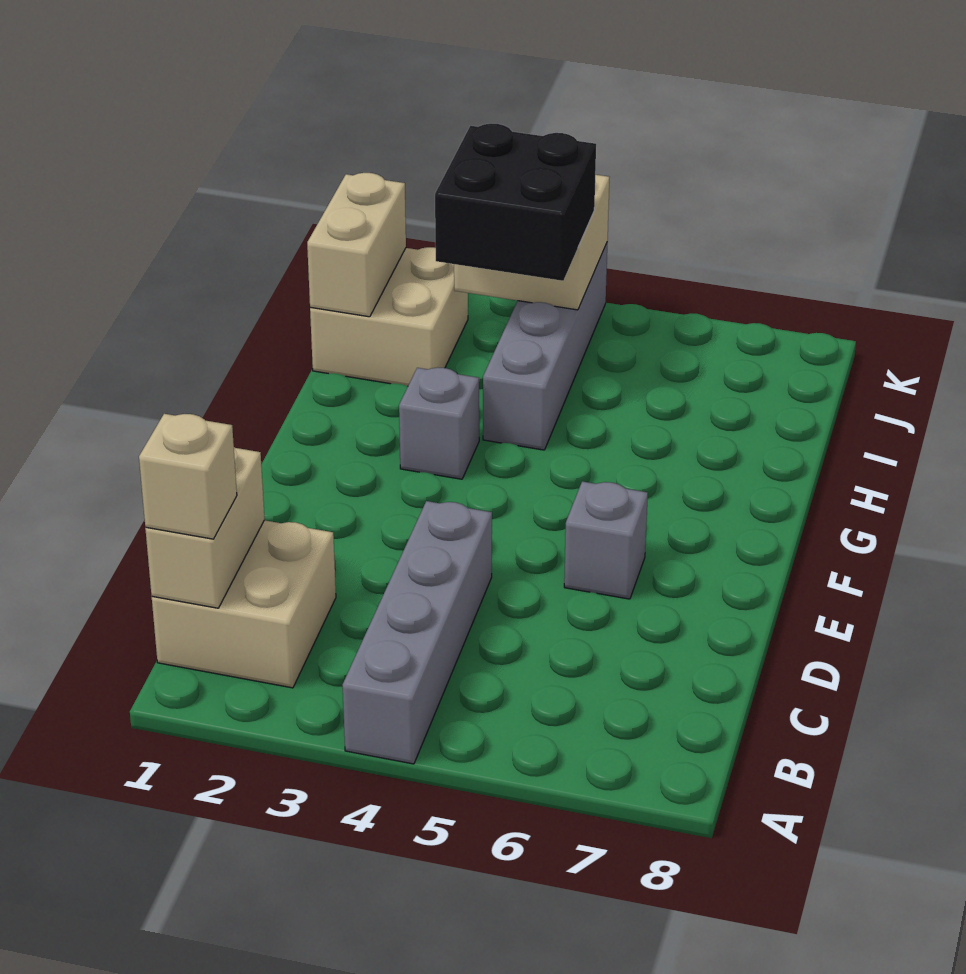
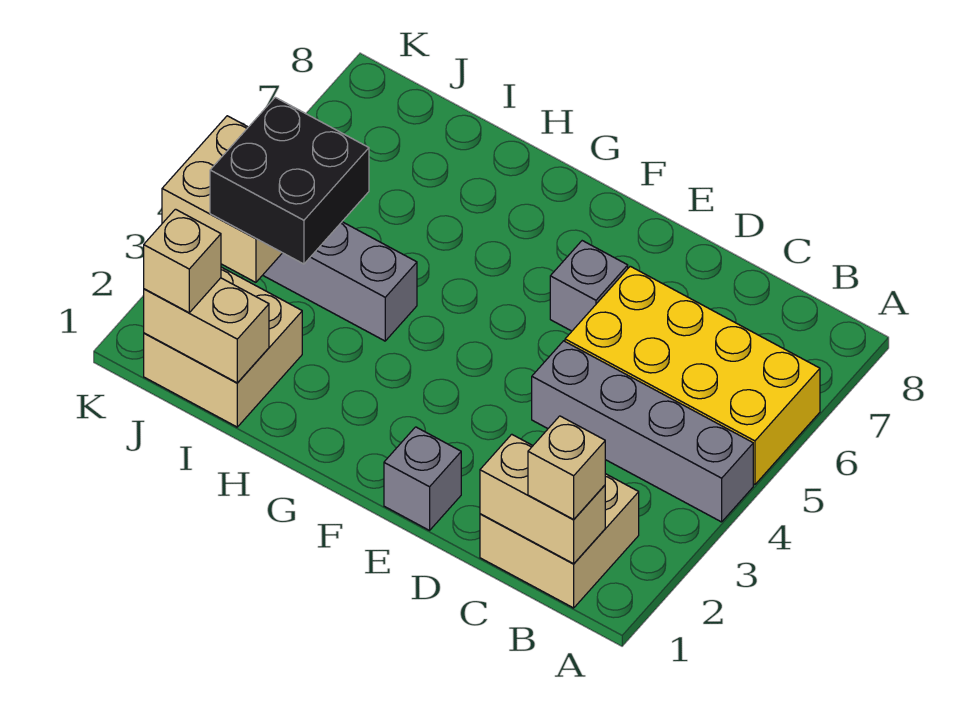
none -> yellow 2x4 brick [565,266,820,485]
grey 1x1 brick [399,367,479,479] -> grey 1x1 brick moved to [384,427,461,530]
none -> tan 1x1 brick [144,209,221,313]

